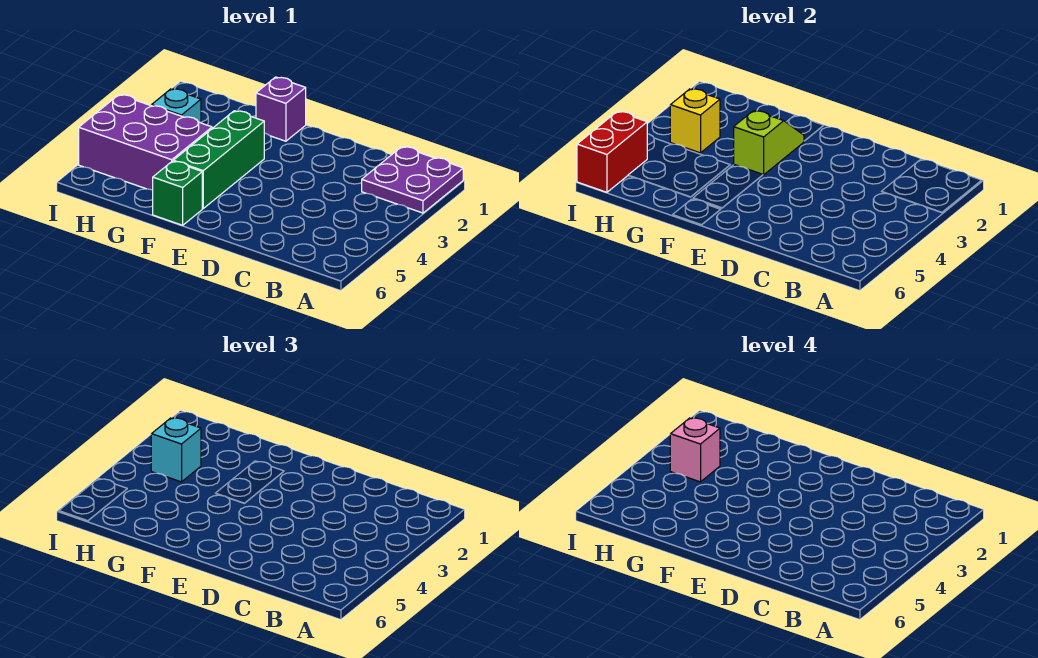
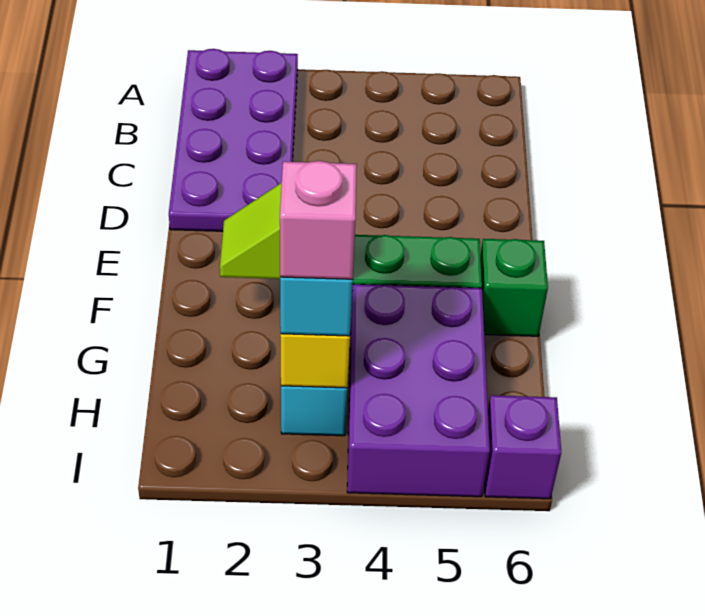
purple 2x2 plate [362,147,463,213] -> purple 2x4 plate [169,49,298,231]
purple 1x1 brick [256,77,306,141] -> purple 1x1 brick moved to [485,395,561,499]
red 1x2 brick [577,111,647,192] -> none

